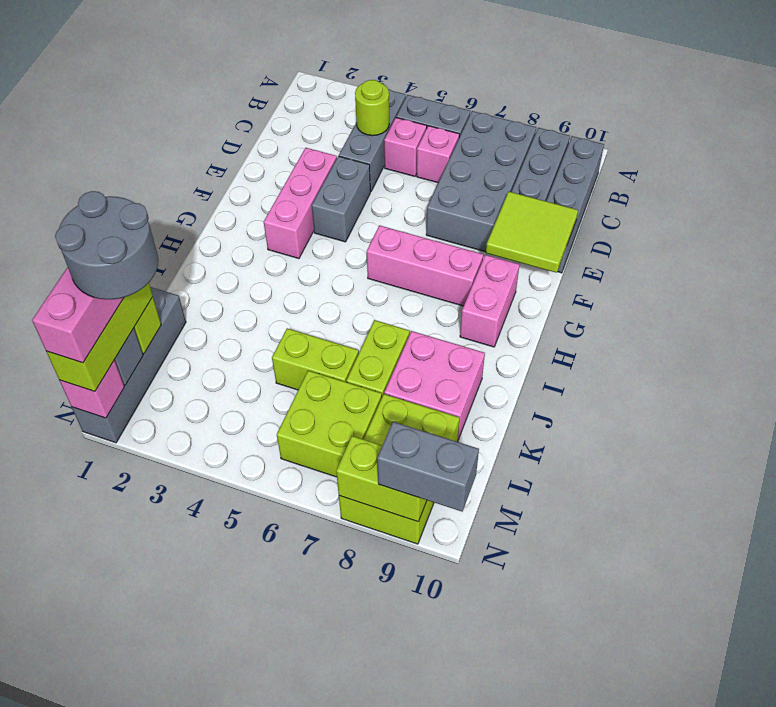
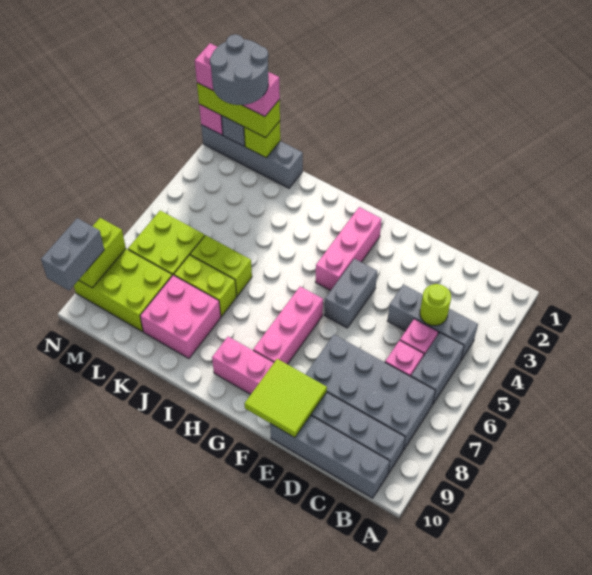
pink 1x3 brick [264,148,337,259] -> pink 1x3 brick turned to [315,207,382,291]
grey 1x2 brick [312,156,370,242] -> grey 1x2 brick turned to [324,259,377,328]
lime 1x2 brick [272,328,359,390] -> lime 1x2 brick turned to [190,235,252,296]

